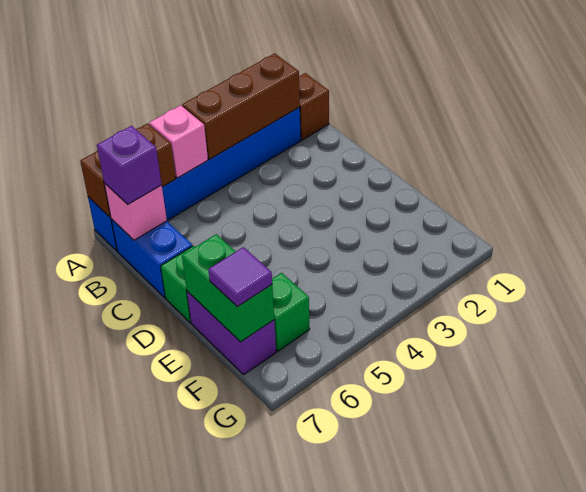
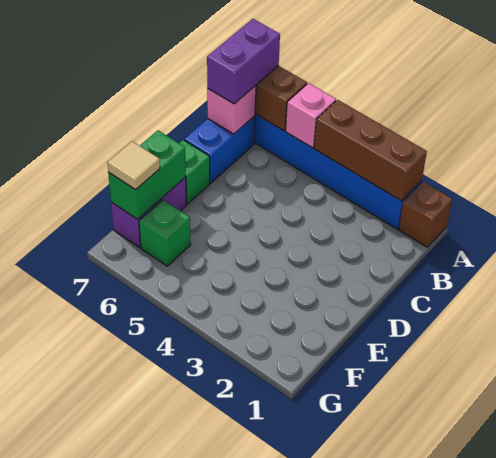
purple 1x1 brick [97,126,162,204] -> purple 1x2 brick [207,19,280,104]
purple 1x1 tile [208,247,272,306] -> tan 1x1 tile [107,141,160,190]

